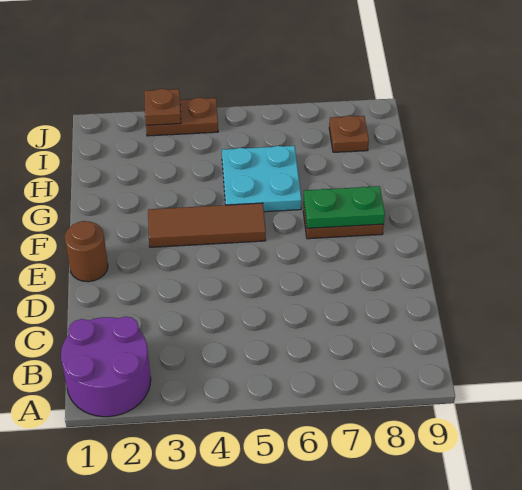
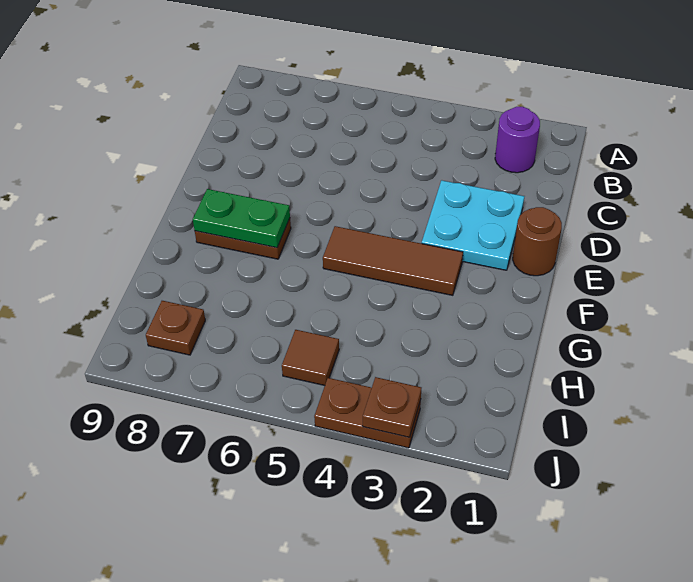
purple 2x2 round brick [61,317,151,417] -> purple 1x1 round brick [495,107,540,173]
cyan 2x2 plate [222,146,302,212] -> cyan 2x2 plate moved to [422,180,524,270]
none -> brown 1x1 tile [282,330,339,386]

